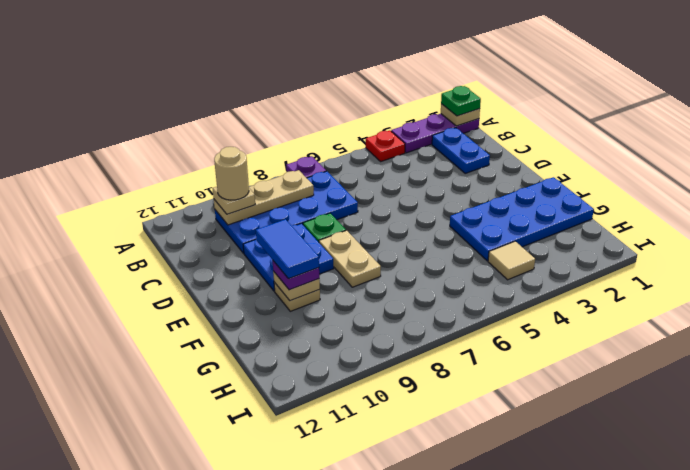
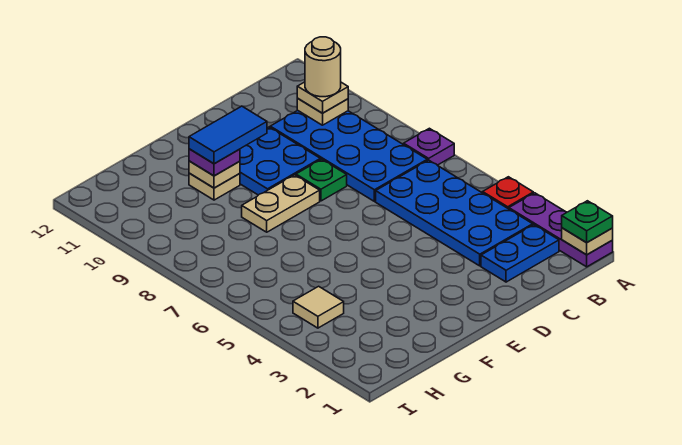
tan 1x3 plate [214,170,314,225] -> tan 1x1 plate [297,99,348,125]
blue 2x4 plate [450,177,594,261] -> blue 2x4 plate moved to [376,160,533,266]

